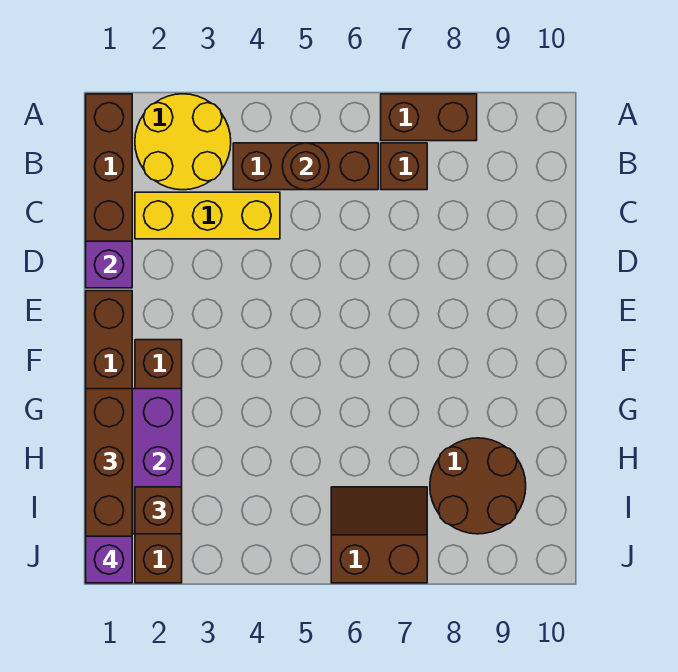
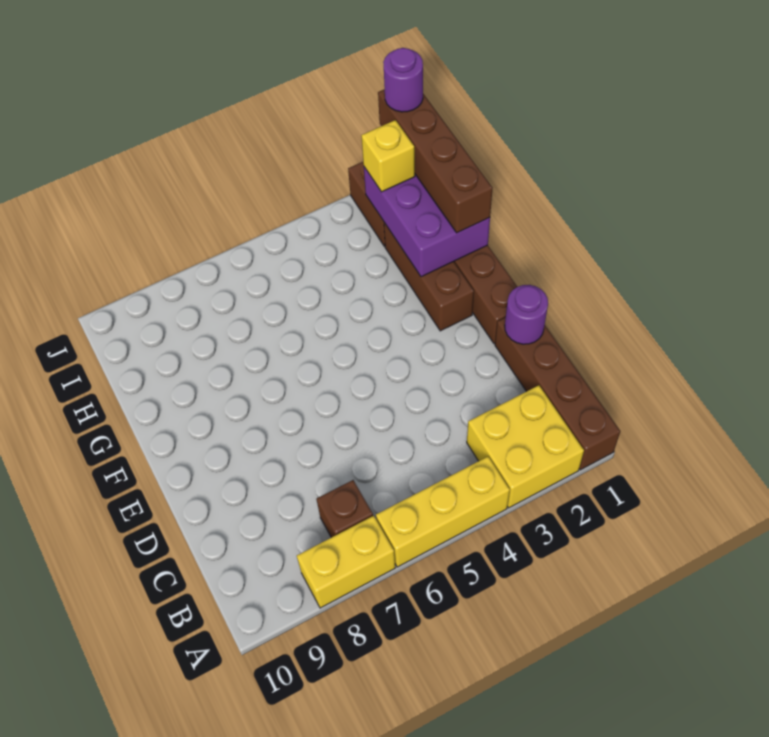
yellow 2x2 round brick [135,94,231,190] -> yellow 2x2 brick [467,385,584,508]
brown 1x2 brick [381,94,477,141] -> yellow 1x2 brick [297,516,395,608]
brown 1x3 brick [233,143,378,190] -> none
brown 1x1 round brick [282,143,329,190] -> none
yellow 1x3 brick [135,192,280,239] -> yellow 1x3 brick moved to [376,456,510,567]
purple 1x1 brick [86,241,132,288] -> purple 1x1 round brick [505,285,548,344]
brown 2x2 round brick [430,438,526,534] -> none
brown 1x1 brick [135,487,182,534] -> yellow 1x1 brick [361,120,415,192]
brown 2x2 slope [331,487,427,583] -> none
purple 1x1 brick [86,536,132,583] -> purple 1x1 round brick [383,48,423,112]

